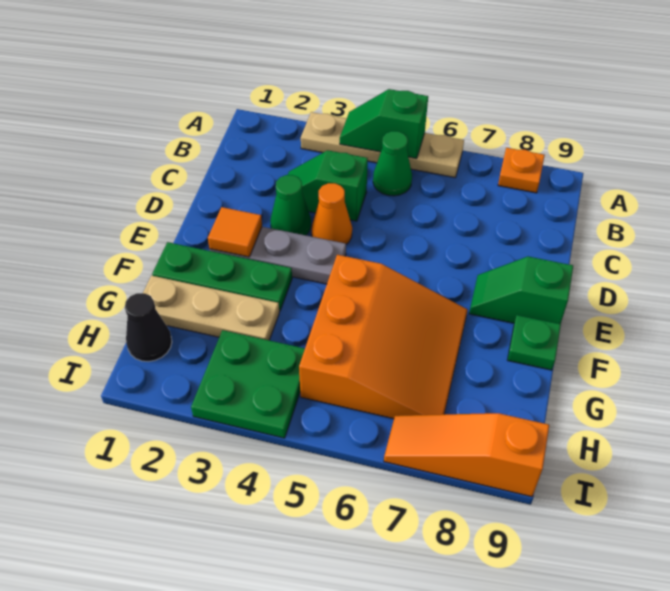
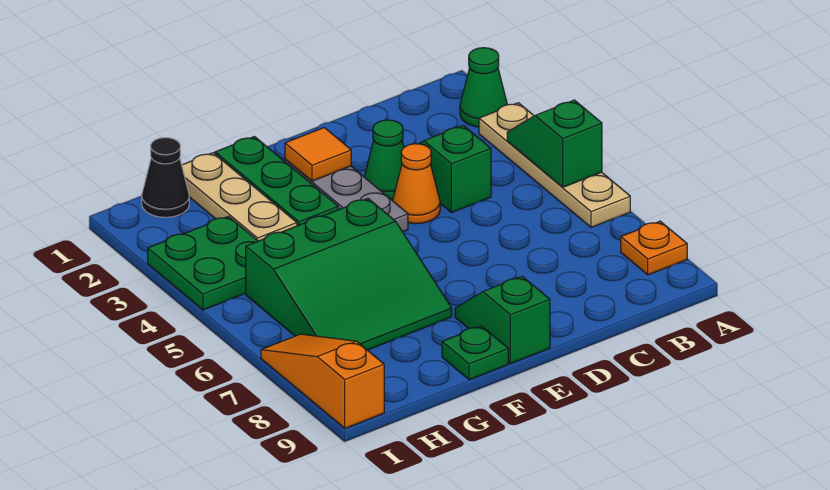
green 1x1 cone [373,131,412,196] -> green 1x1 cone moved to [460,48,507,127]
orange 3x3 slope [299,255,468,419] -> green 3x3 slope [246,198,452,350]

